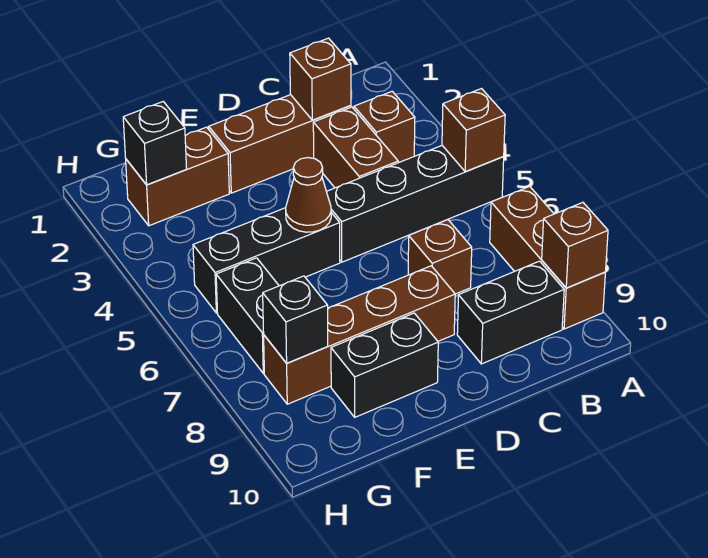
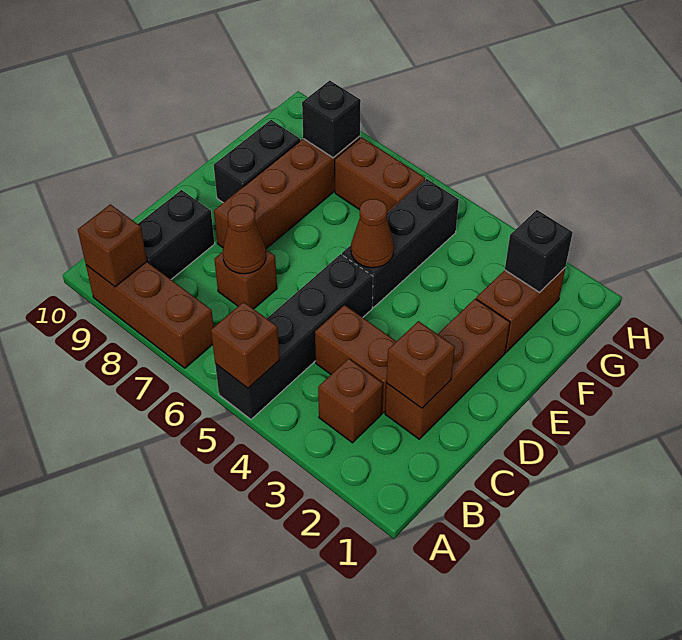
none -> brown 1x1 cone [223,205,266,274]
black 1x2 brick [216,258,279,373] -> brown 1x2 brick [335,137,425,213]

